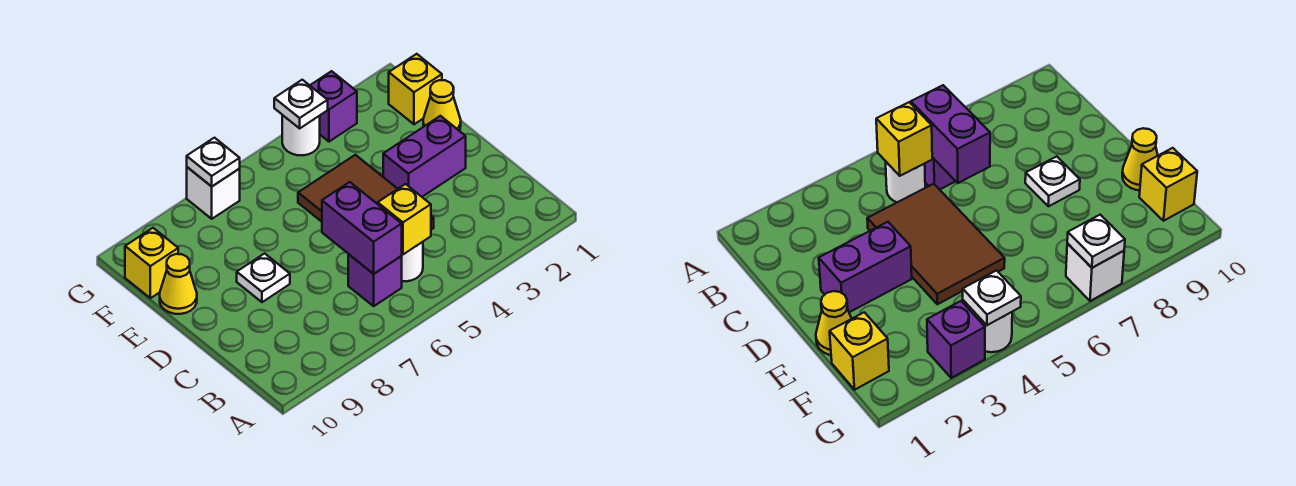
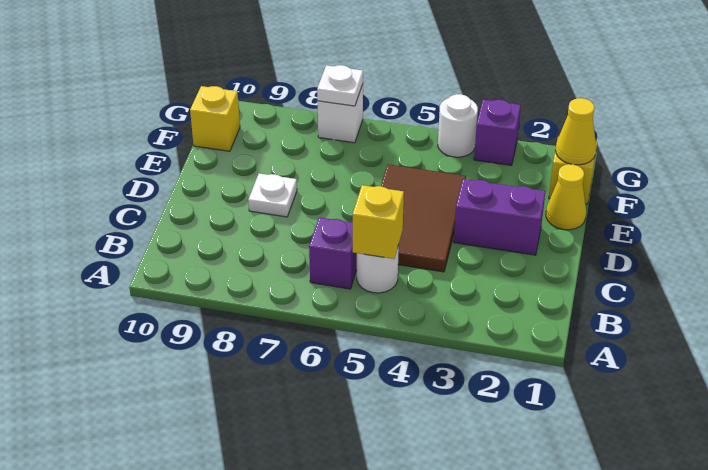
purple 1x2 brick [322,182,402,274] -> none
yellow 1x1 cone [160,254,197,314] -> yellow 1x1 cone moved to [556,98,596,165]
white 1x1 plate [274,80,328,128] -> none

